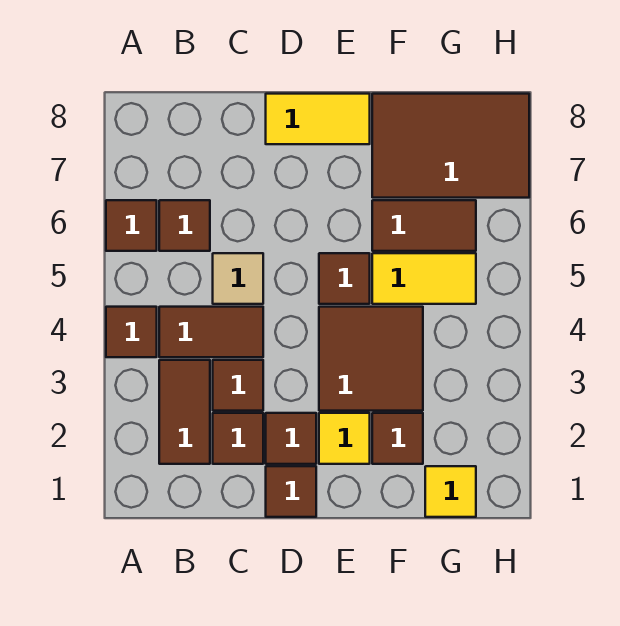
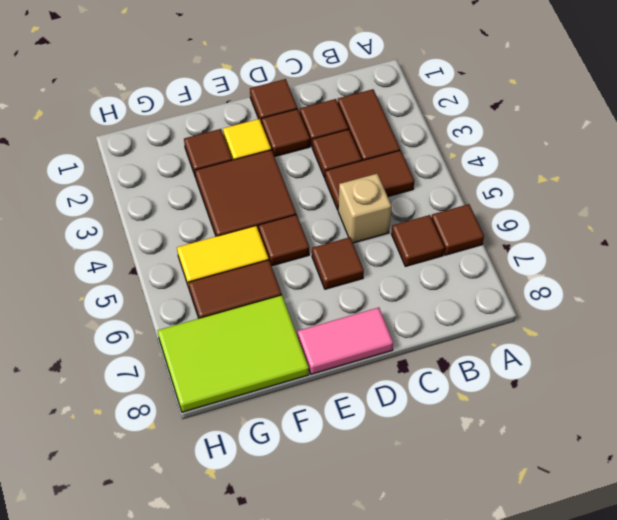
brown 1x1 tile [106,307,157,357] -> brown 1x1 tile moved to [312,237,364,289]
tan 1x1 tile [213,253,263,304] -> tan 1x1 brick [338,174,391,243]
yellow 1x2 tile [266,94,370,144] -> pink 1x2 tile [298,308,393,374]
brown 2x3 tile [372,94,529,198] -> lime 2x3 tile [157,295,309,412]
yellow 1x1 tile [425,466,476,517] -> none

